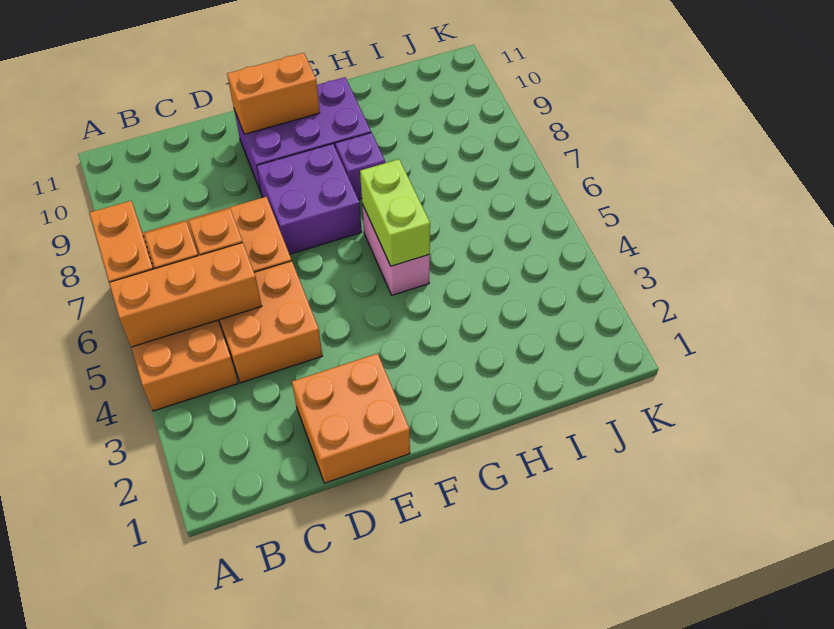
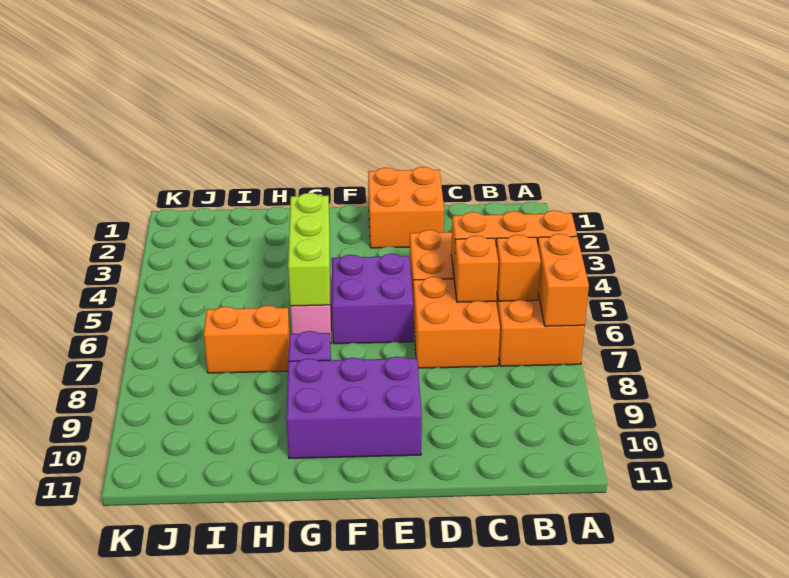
purple 2x2 brick [257,144,362,254] -> purple 2x2 brick moved to [332,254,413,344]
orange 1x2 brick [227,53,320,134] -> orange 1x2 brick moved to [204,306,290,373]
lime 1x2 brick [360,159,430,266] -> lime 1x3 brick [288,193,330,306]

